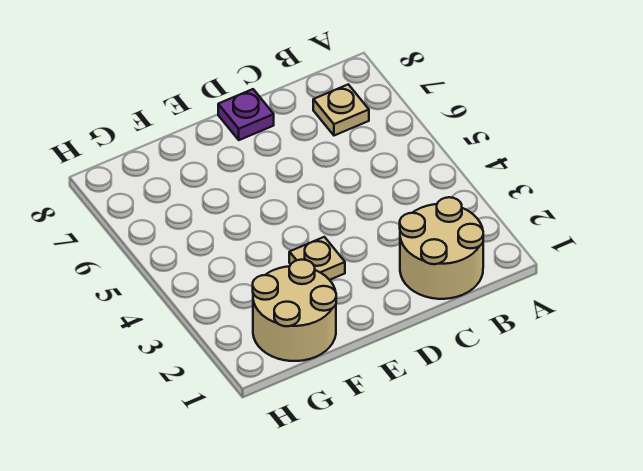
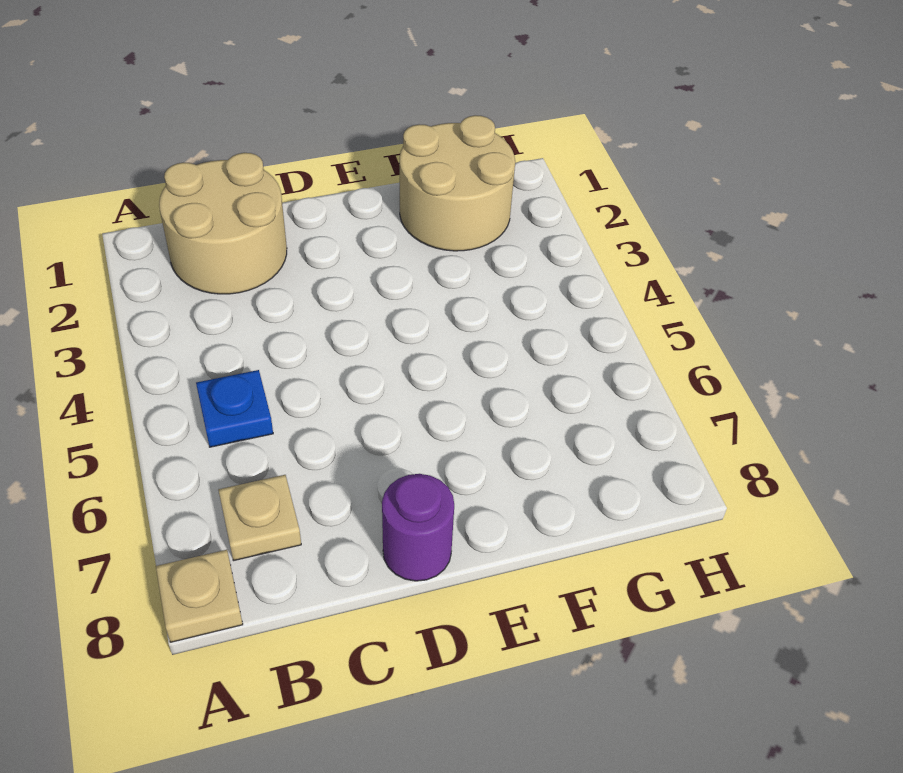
none -> blue 1x1 plate [196,370,273,447]
purple 1x1 plate [218,89,274,140] -> purple 1x1 round brick [382,474,454,581]
tan 1x1 plate [289,237,345,280] -> tan 1x1 plate moved to [156,550,243,642]

